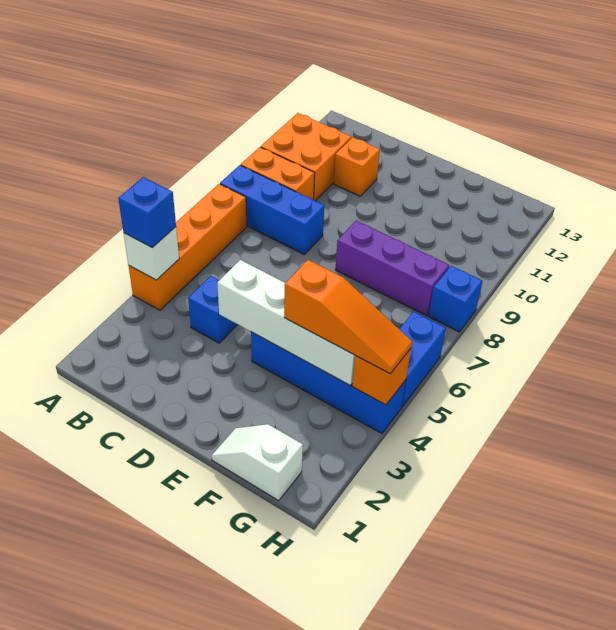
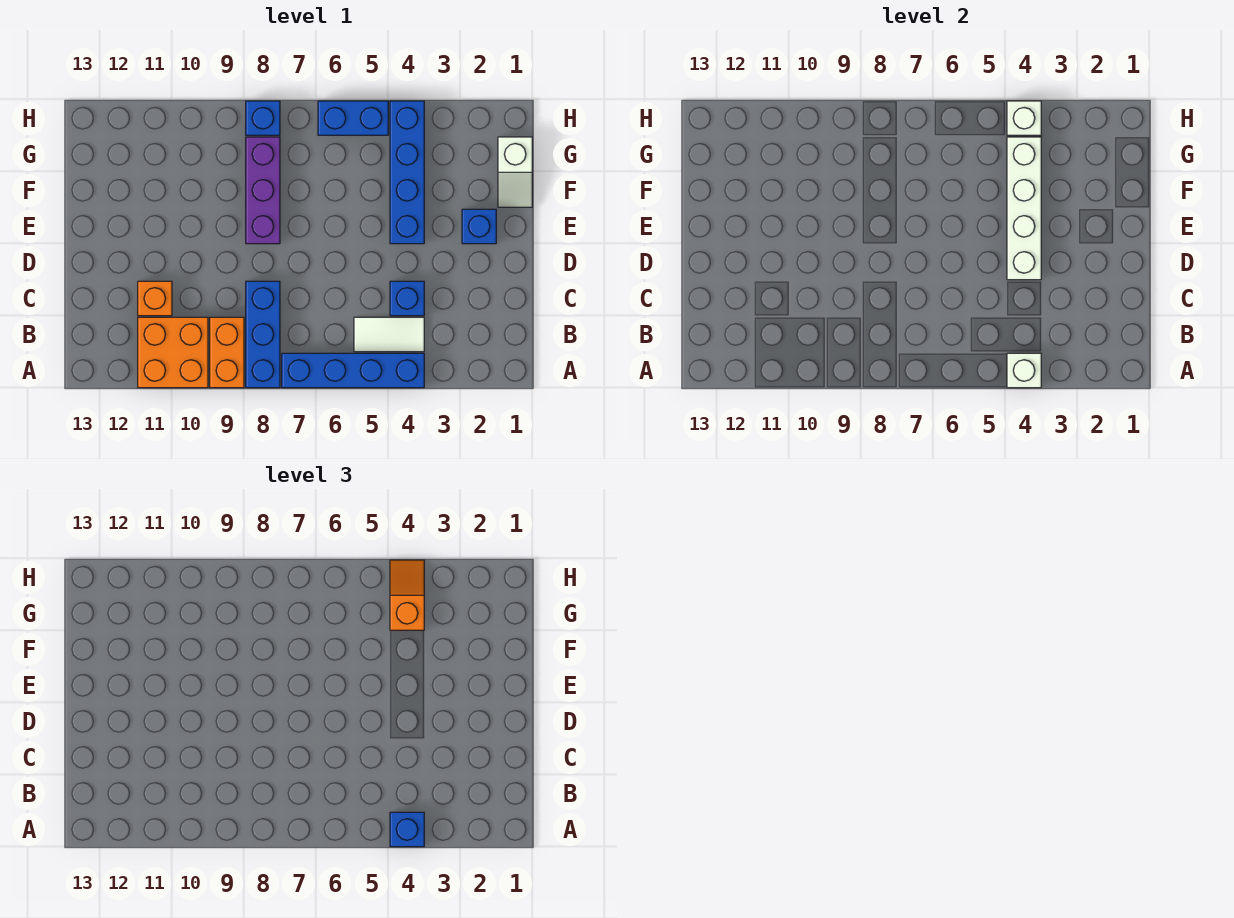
orange 1x4 brick [128,184,247,310] -> blue 1x4 brick [282,353,424,388]
none -> white 1x2 tile [354,317,424,352]
none -> blue 1x1 brick [462,209,496,244]
orange 1x3 slope [284,260,412,374] -> orange 1x2 slope [390,560,424,630]
orange 1x1 brick [352,349,411,405] -> white 1x1 brick [1007,101,1041,135]

